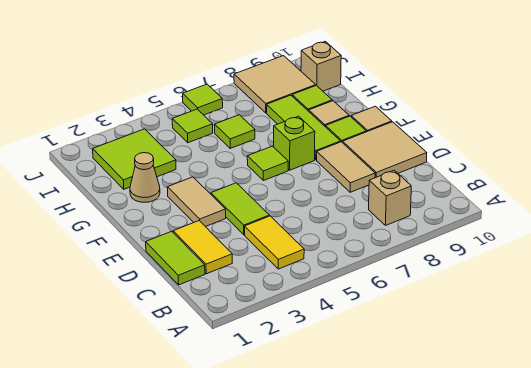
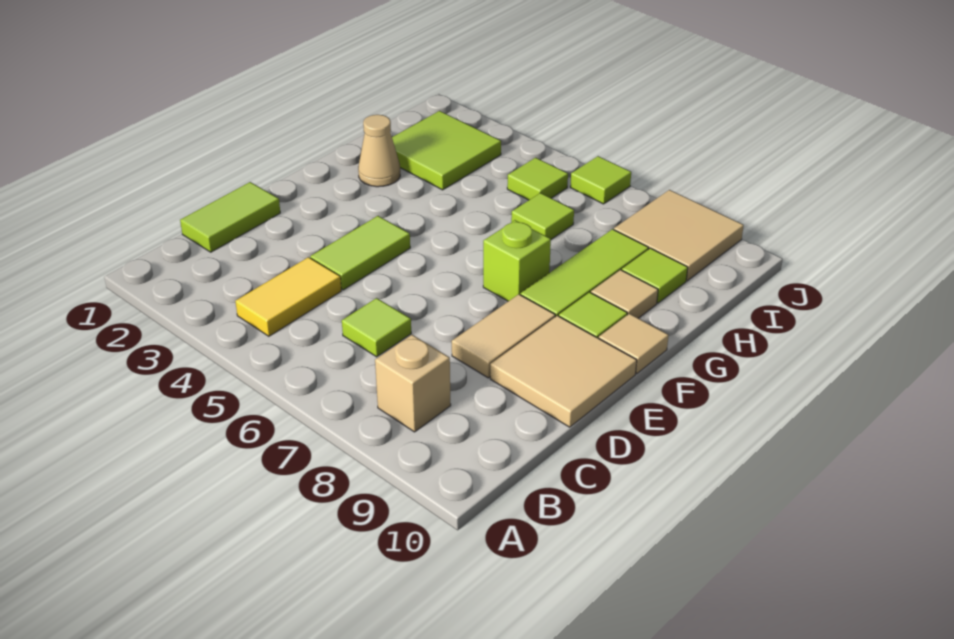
yellow 1x2 tile [173,221,232,274] -> none
tan 1x2 tile [167,177,226,227] -> none
lime 1x1 tile [247,146,288,181] -> lime 1x1 tile moved to [342,298,411,357]
tan 1x1 brick [301,41,341,91] -> none

